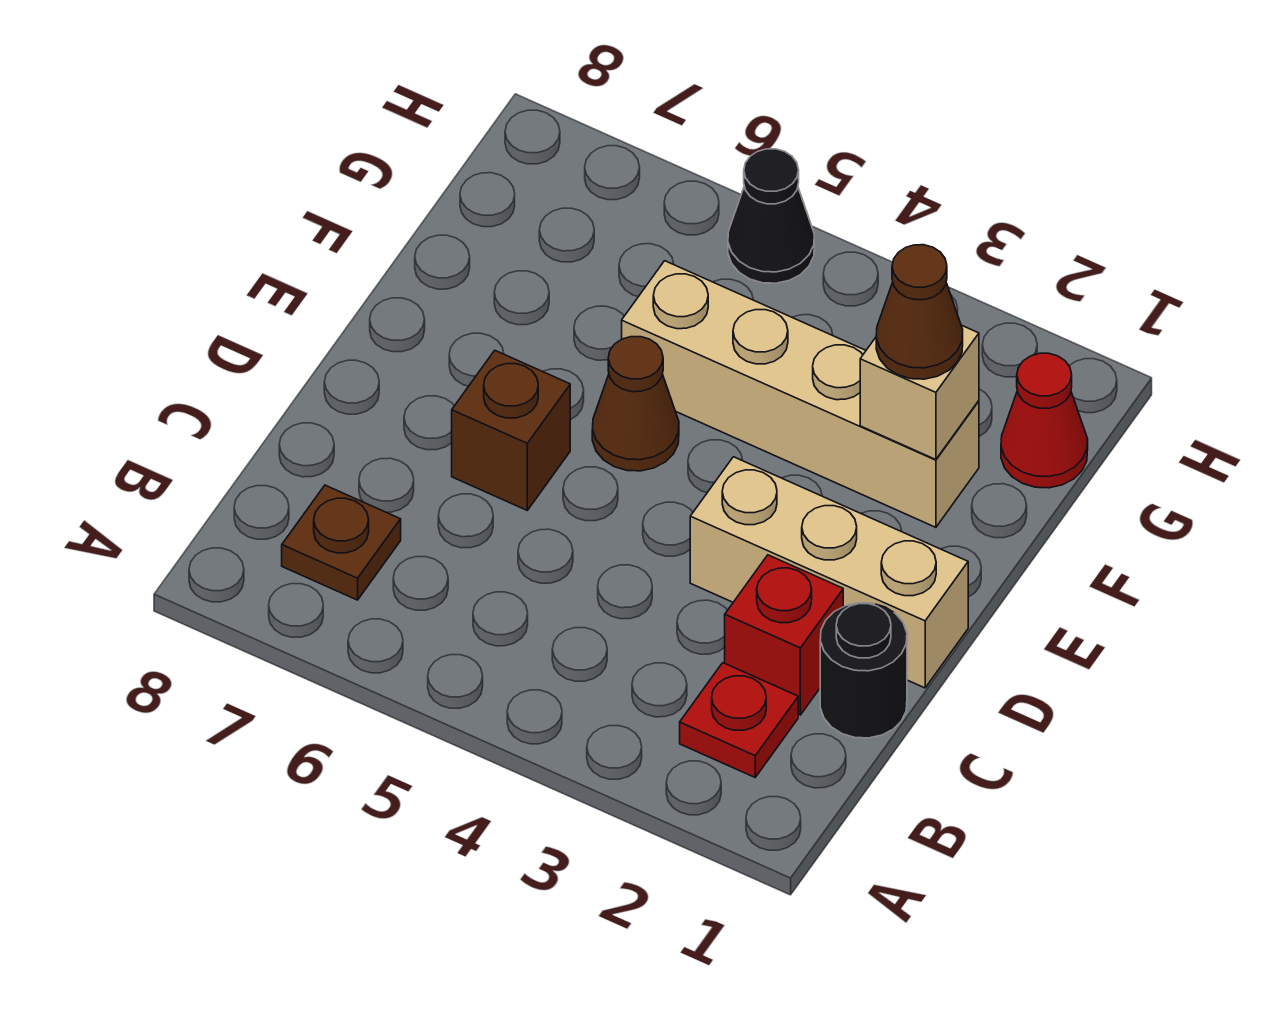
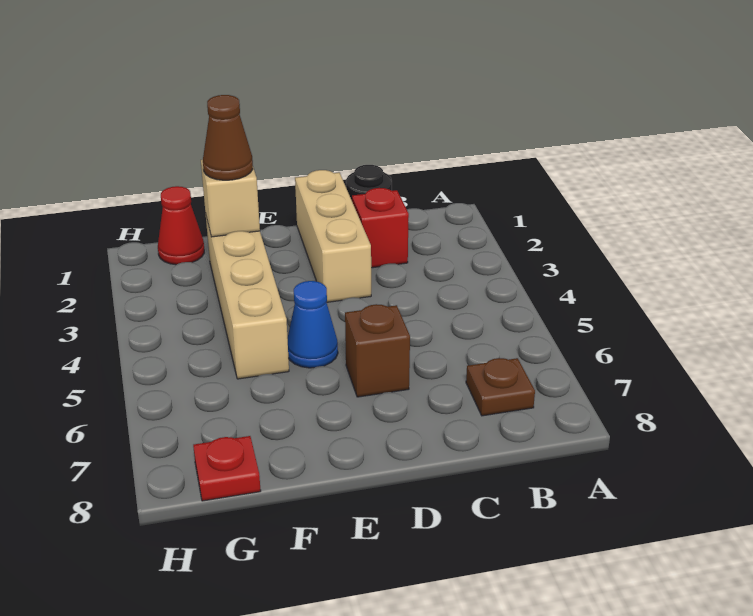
red 1x1 plate [680,663,798,777] -> red 1x1 plate moved to [193,436,261,501]
brown 1x1 cone [592,337,679,471] -> blue 1x1 cone [287,281,338,368]
black 1x1 cone [728,149,814,283] -> none

